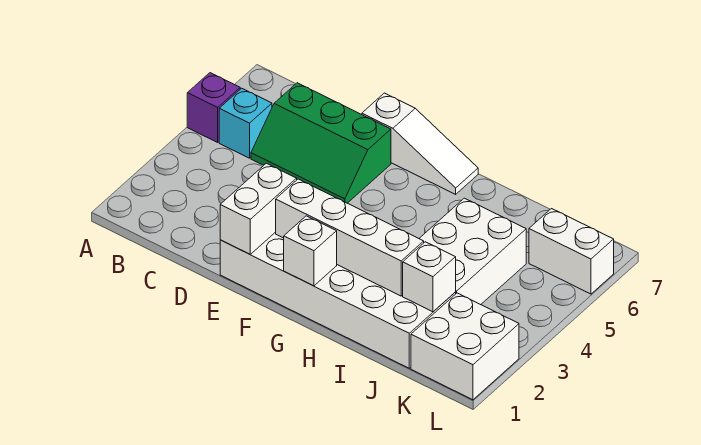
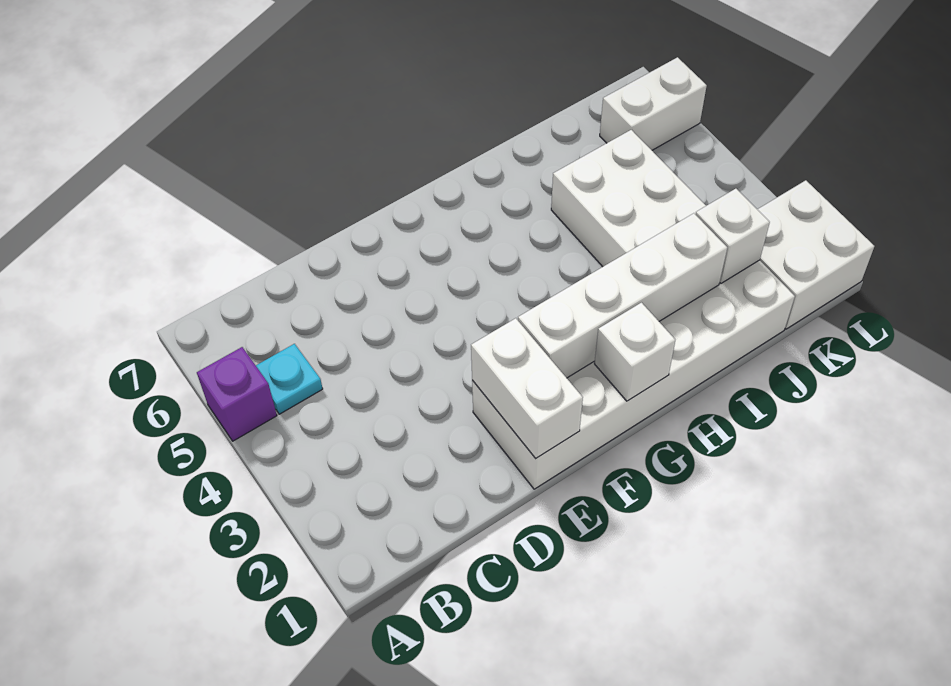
cyan 1x1 brick [219,88,272,158] -> cyan 1x1 plate [256,344,323,414]
green 2x3 slope [251,83,391,203] -> none
white 1x3 slope [362,93,478,194] -> none

